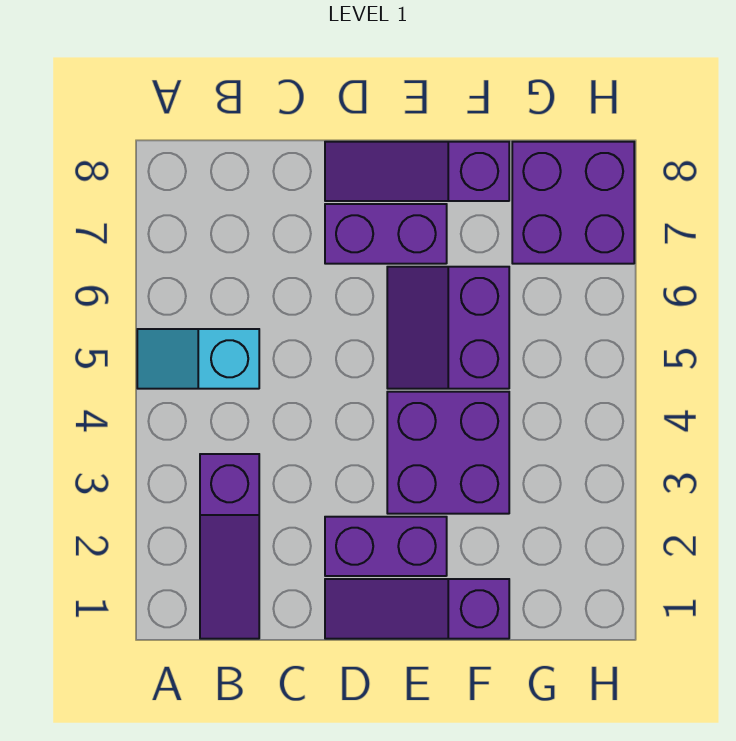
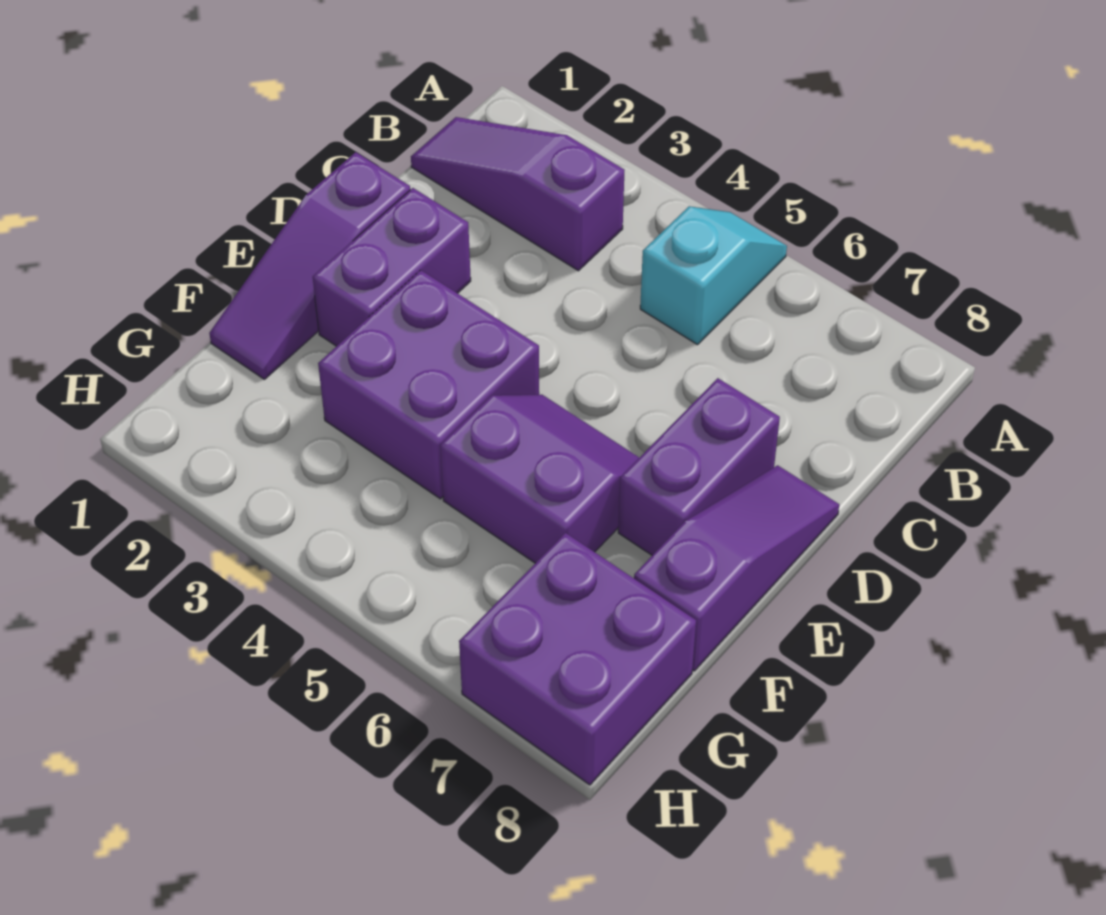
purple 1x3 slope [325,579,509,639] -> purple 1x3 slope turned to [209,152,410,379]

